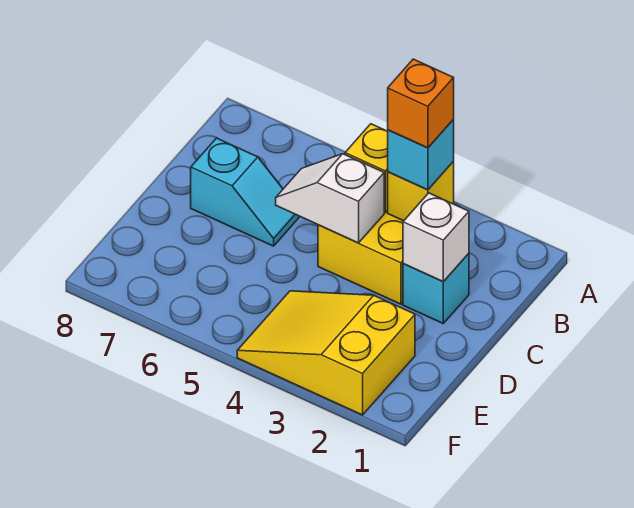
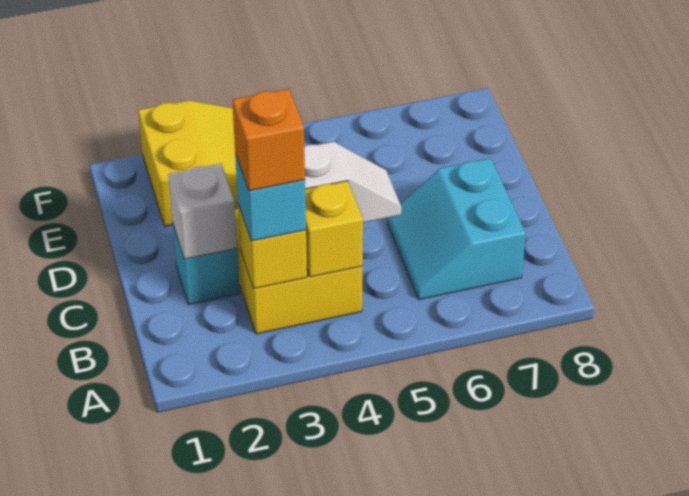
cyan 1x2 slope [191,138,299,246] -> cyan 2x2 slope [388,158,526,300]

